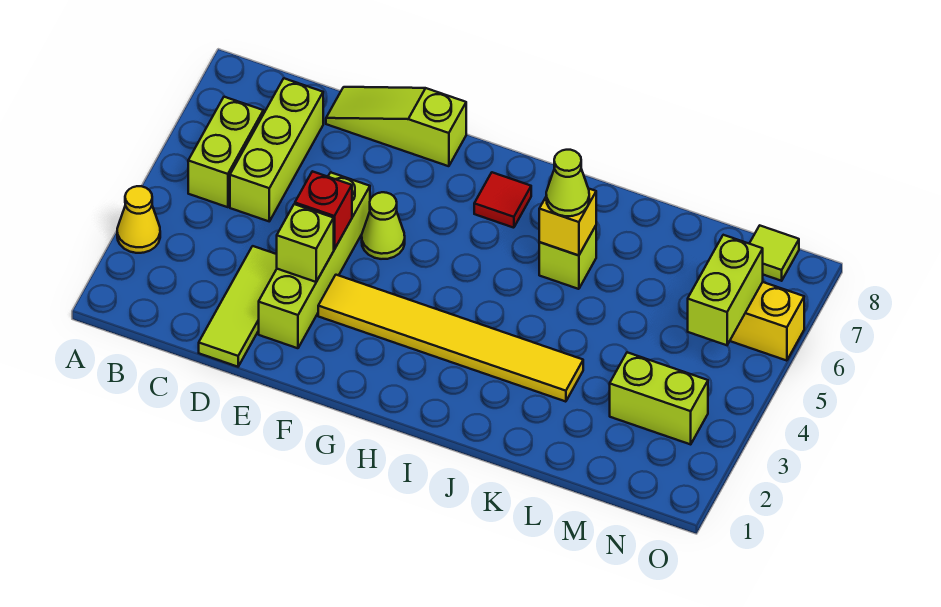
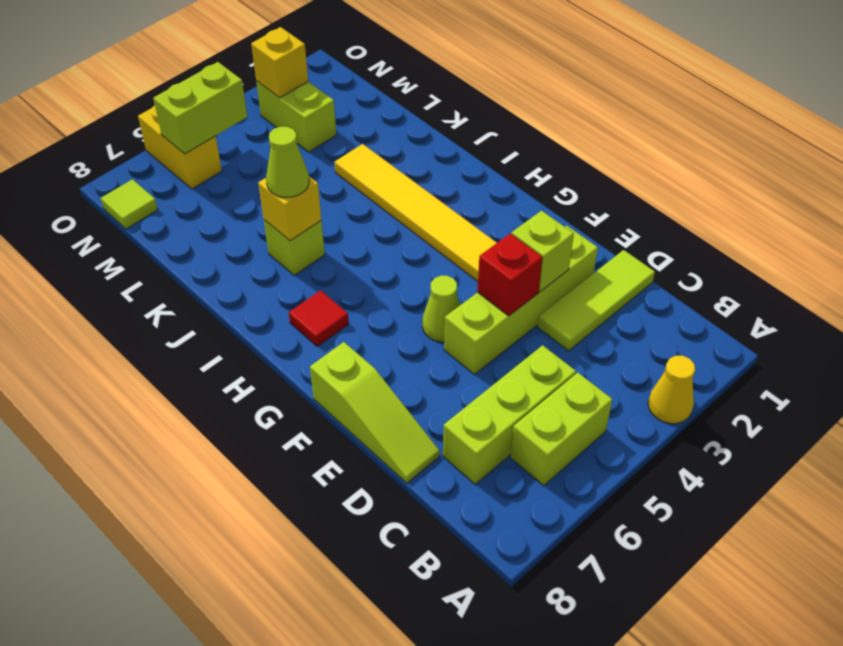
none -> yellow 1x1 brick [251,27,308,98]

